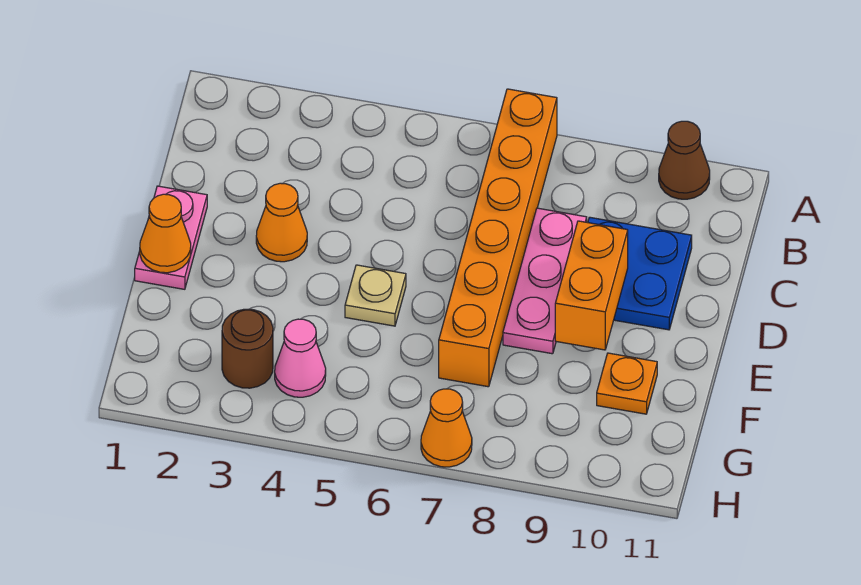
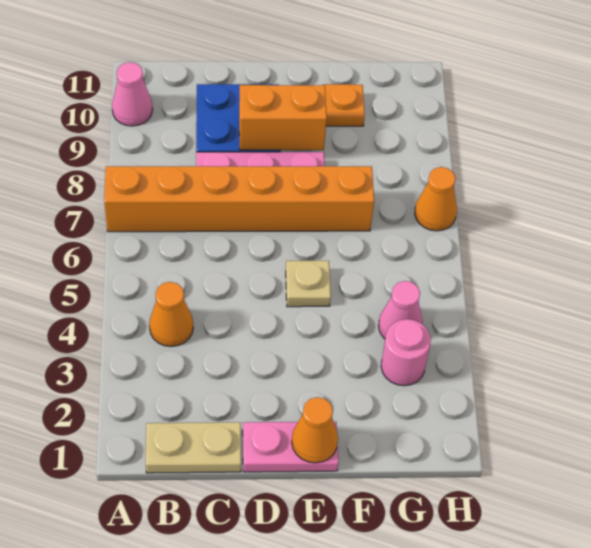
brown 1x1 cone [659,121,710,199] -> pink 1x1 cone [112,62,153,126]
none -> tan 1x2 plate [146,422,241,473]
orange 1x1 cone [256,183,307,262] -> orange 1x1 cone moved to [149,282,193,347]
brown 1x1 round brick [222,309,273,388] -> pink 1x1 round brick [381,319,431,386]

